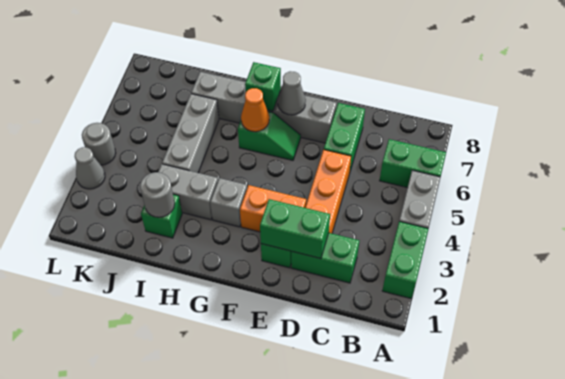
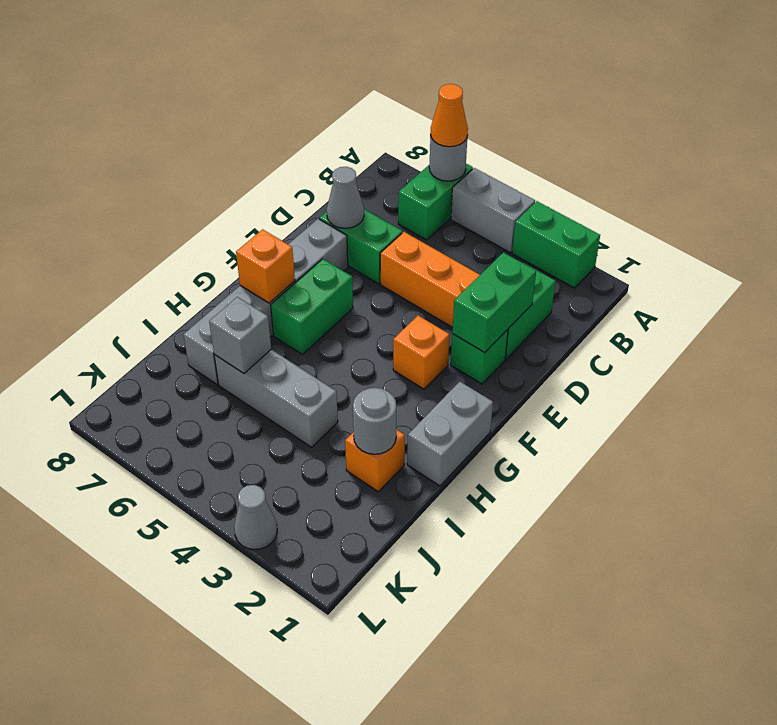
orange 1x2 brick [240,185,306,232] -> orange 1x1 brick [393,316,450,389]
green 1x2 slope [238,112,301,160] -> green 1x2 brick [271,259,353,354]
grey 1x1 cone [278,71,306,115] -> grey 1x1 cone moved to [327,167,364,228]
grey 1x1 brick [210,178,247,227] -> grey 1x1 brick moved to [209,297,271,373]
orange 1x1 cone [241,88,269,132] -> orange 1x1 cone moved to [430,84,468,147]
green 1x1 brick [245,62,281,111] -> orange 1x1 brick [236,229,295,303]
grey 1x2 brick [158,164,218,220] -> grey 1x2 brick moved to [407,382,493,486]
green 1x1 brick [141,195,182,238] -> orange 1x1 brick [345,429,405,492]
grey 1x1 round brick [82,123,116,165] -> grey 1x1 round brick moved to [429,134,467,181]

